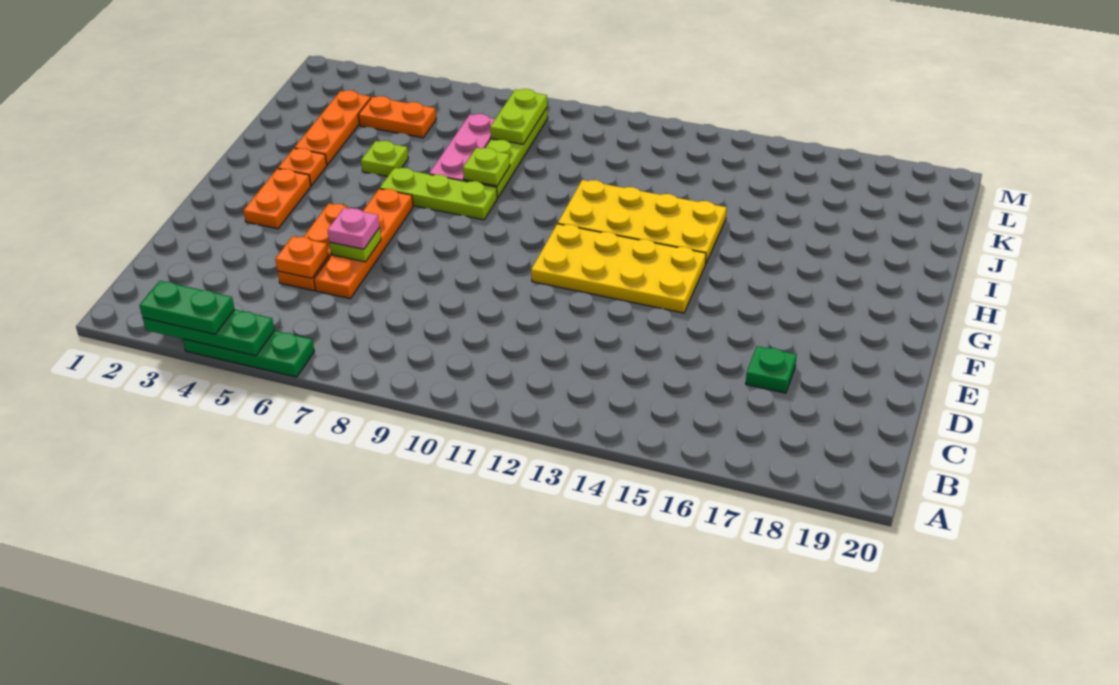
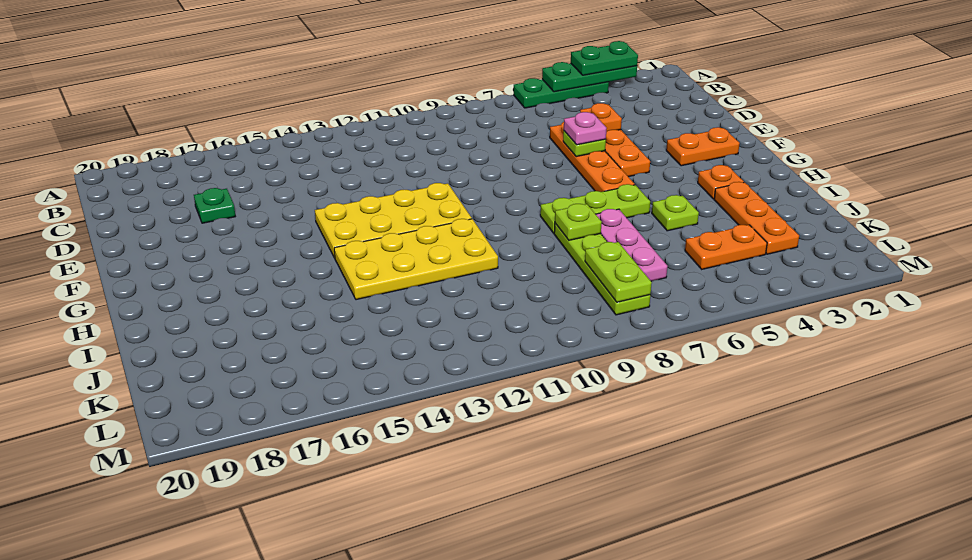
orange 1x2 plate [243,169,311,229] -> orange 1x2 plate turned to [666,127,740,166]

